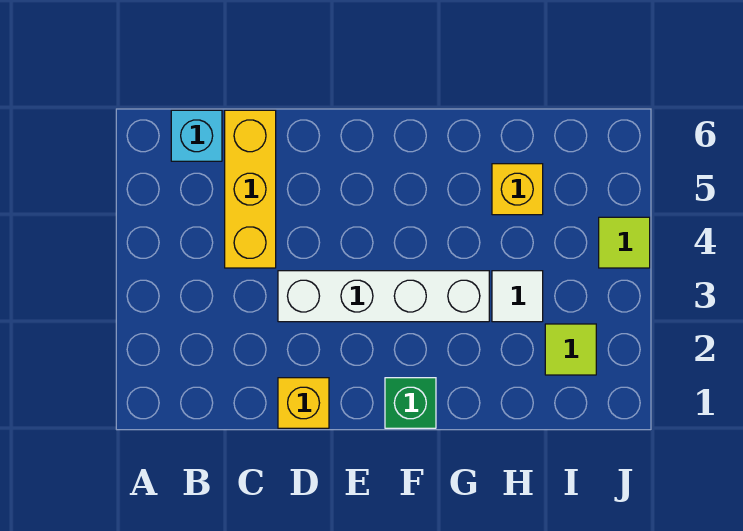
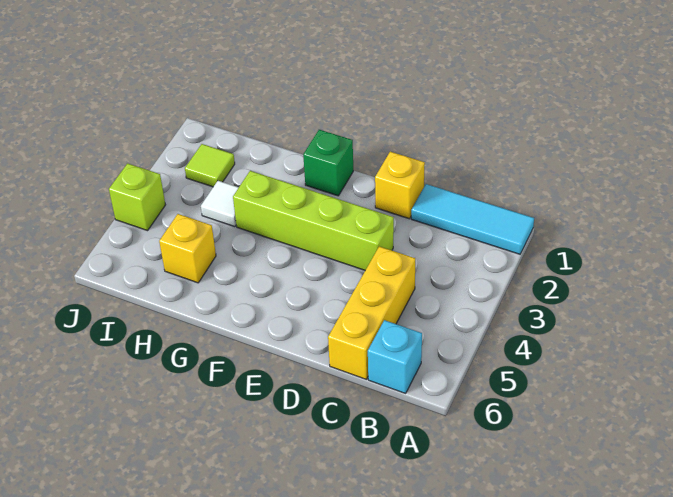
none -> cyan 1x3 tile [411,184,534,254]
white 1x4 brick [278,271,489,322] -> lime 1x4 brick [233,171,394,270]
lime 1x1 tile [599,217,650,268] -> lime 1x1 brick [109,163,165,231]

